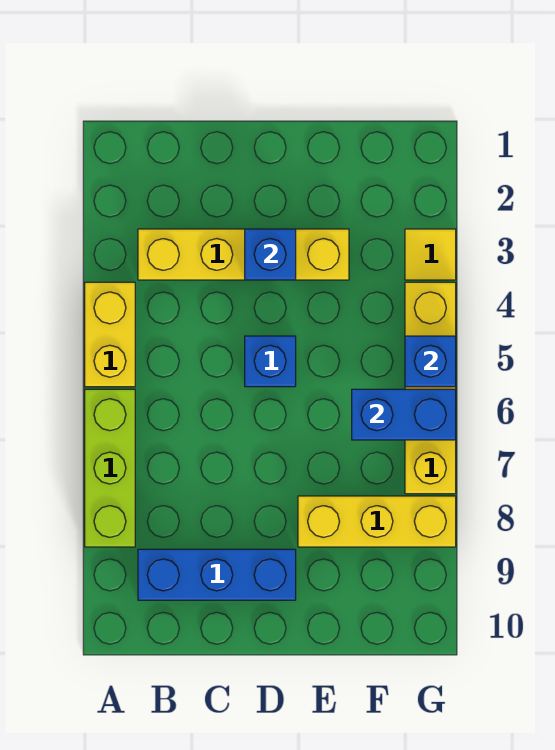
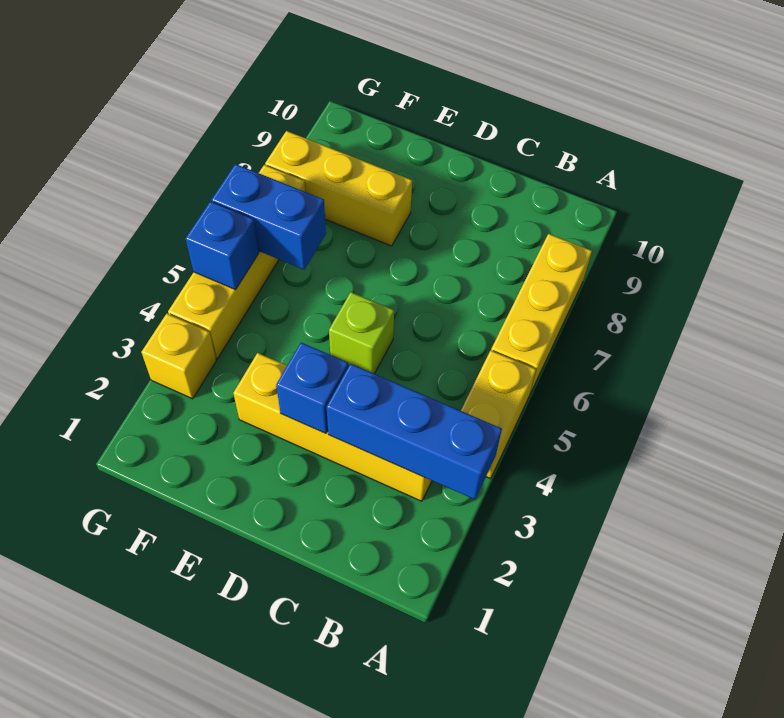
lime 1x3 brick [85,389,135,547] -> yellow 1x3 brick [491,234,592,393]
blue 1x3 brick [138,549,296,600] -> blue 1x3 brick moved to [327,364,502,499]
blue 1x1 brick [245,336,296,387] -> lime 1x1 brick [329,292,394,374]
yellow 1x1 tile [405,229,456,280] -> yellow 1x1 brick [141,314,216,399]

